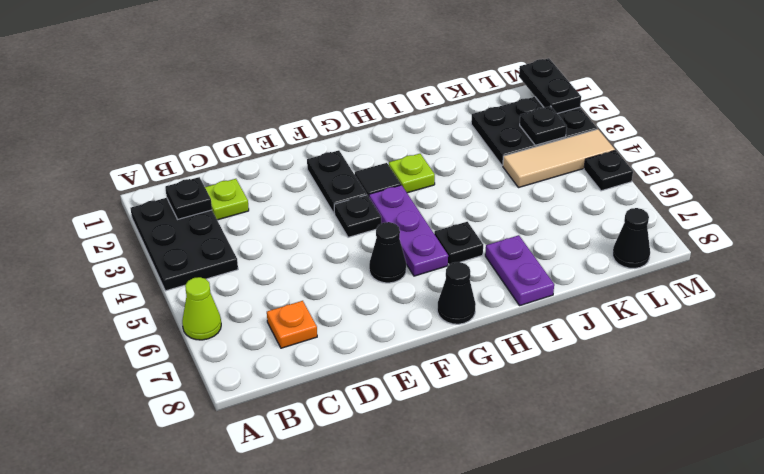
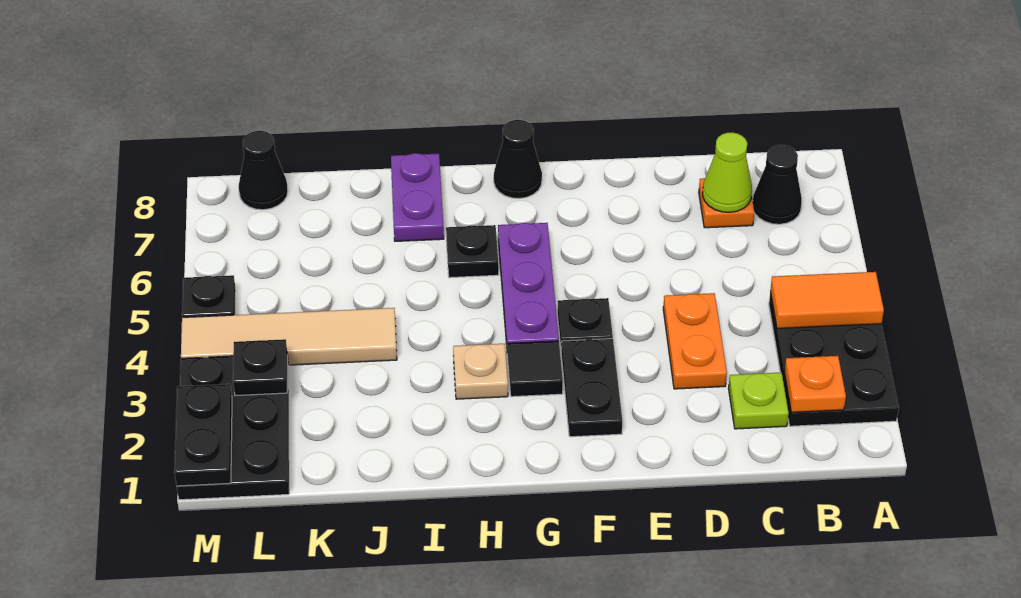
none -> orange 1x2 tile [770,272,884,329]
lime 1x1 cone [182,277,221,340] -> lime 1x1 cone moved to [703,132,752,212]
black 1x1 plate [165,177,212,219] -> orange 1x1 plate [784,356,846,412]
none -> orange 1x2 plate [663,293,727,389]
black 1x1 cone [369,222,406,283] -> black 1x1 cone moved to [753,145,802,224]
lime 1x1 plate [389,154,435,193] -> tan 1x1 plate [453,344,508,399]
black 2x3 plate [471,97,597,166] -> black 2x3 plate turned to [177,355,289,500]
tan 1x3 tile [503,129,615,188] -> tan 1x4 tile [181,308,397,365]

